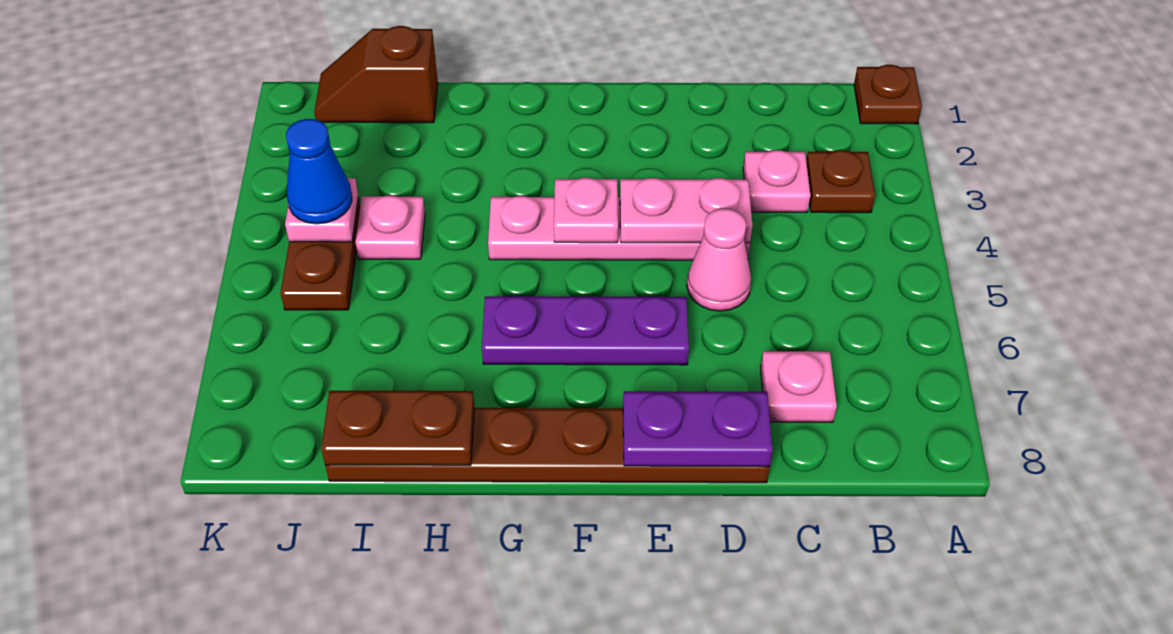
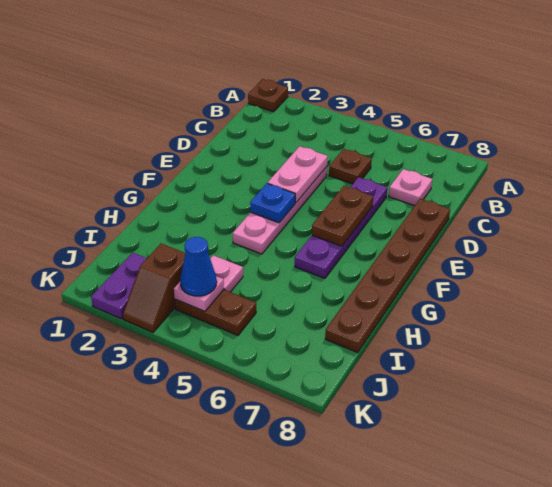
brown 1x1 plate [806,150,875,213] -> brown 1x1 plate moved to [329,149,372,184]
pink 1x1 plate [743,150,811,212] -> none
pink 1x1 cone [687,209,751,311] -> none
purple 1x2 plate [623,391,773,467] -> purple 1x2 plate moved to [91,253,147,319]
purple 1x3 plate [482,296,689,365] -> purple 1x4 plate [295,177,387,278]
pink 1x1 plate [554,178,618,243] -> blue 1x1 plate [250,183,295,223]
brown 1x2 plate [321,391,475,466] -> brown 1x2 plate moved to [312,186,373,246]
brown 1x2 slope [314,26,438,123] -> brown 1x2 slope moved to [123,244,186,332]

